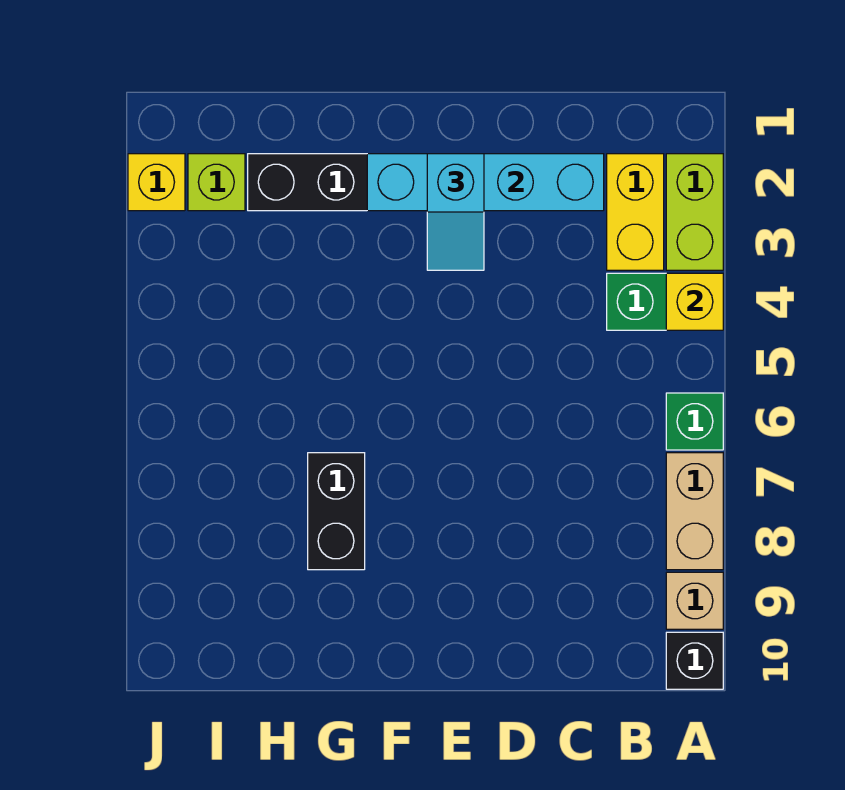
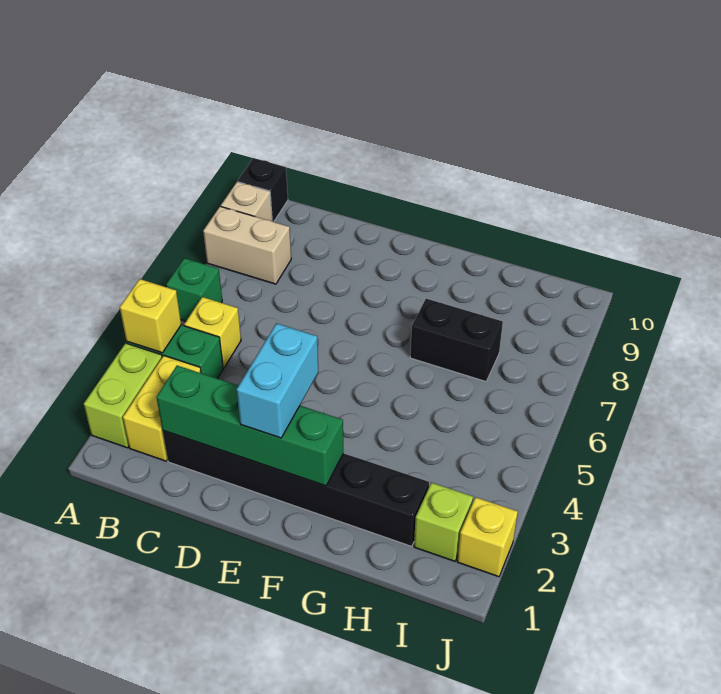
tan 1x2 brick [666,453,723,570] -> tan 1x2 brick turned to [203,206,291,284]
none -> yellow 1x1 brick [184,297,241,368]
cyan 1x4 brick [367,154,604,211] -> green 1x4 brick [157,366,344,486]
cyan 1x2 slope [427,154,484,270] -> cyan 1x2 brick [237,323,318,438]
black 1x2 brick [308,453,365,570] -> black 1x2 brick turned to [410,299,503,382]

